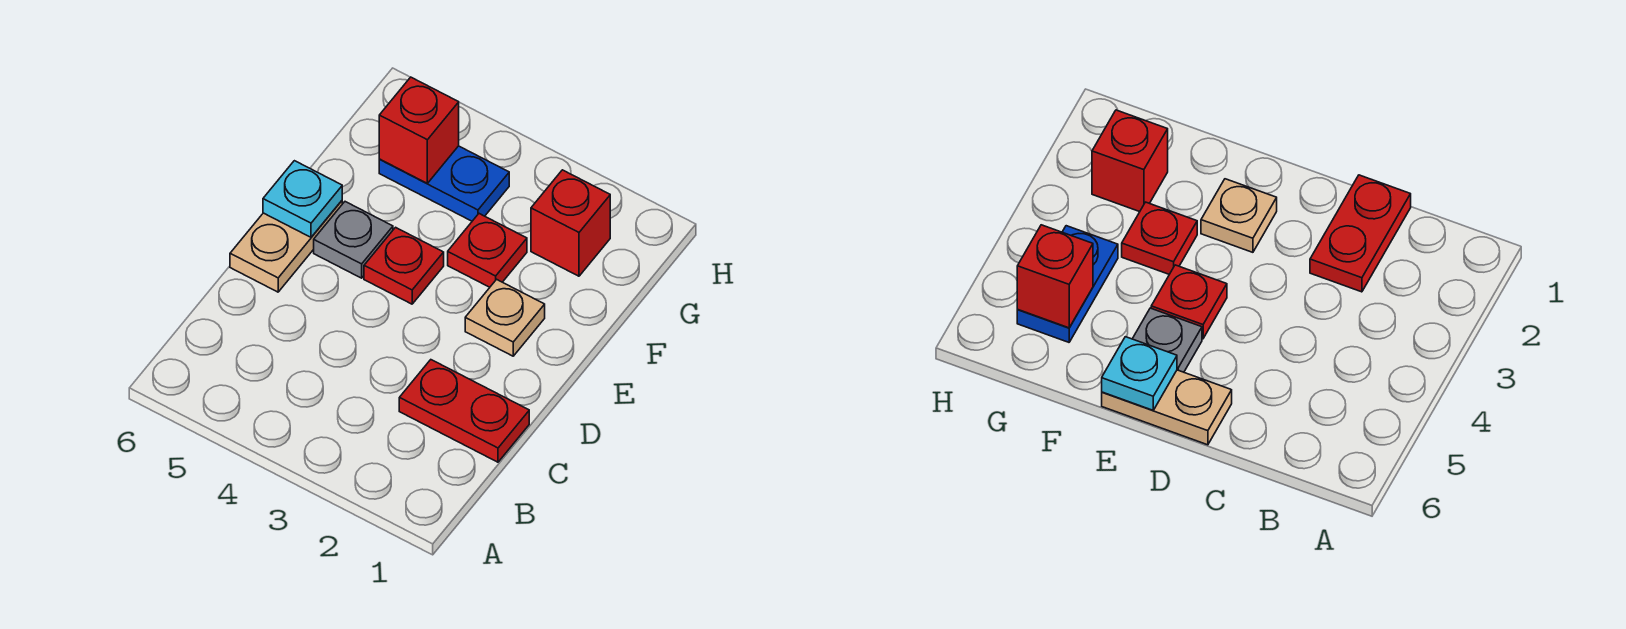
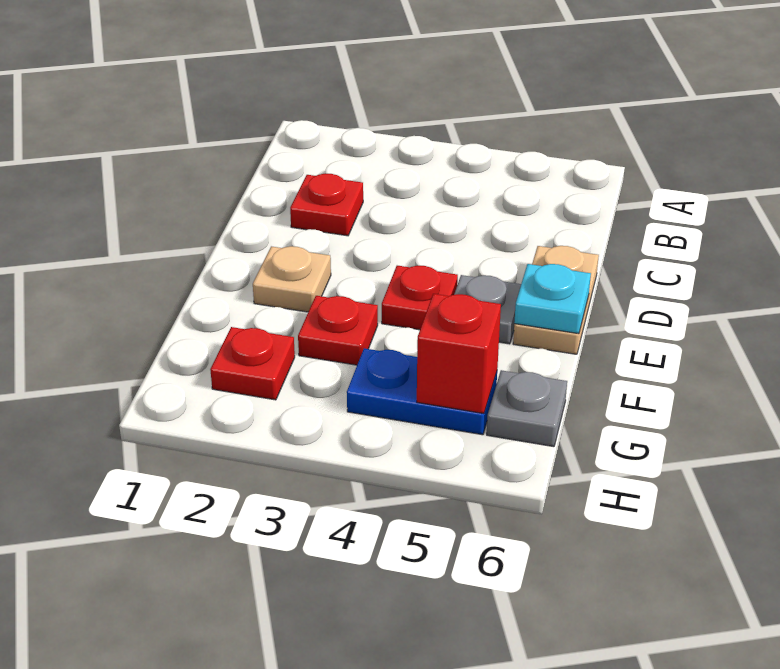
red 1x2 plate [399,360,529,462] -> red 1x1 plate [290,174,363,236]
red 1x1 brick [531,170,610,276] -> red 1x1 plate [210,327,295,400]
none -> grey 1x1 plate [487,370,567,447]

